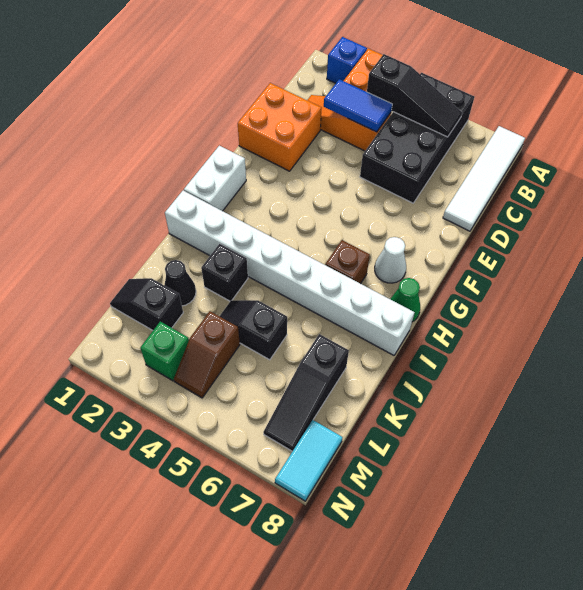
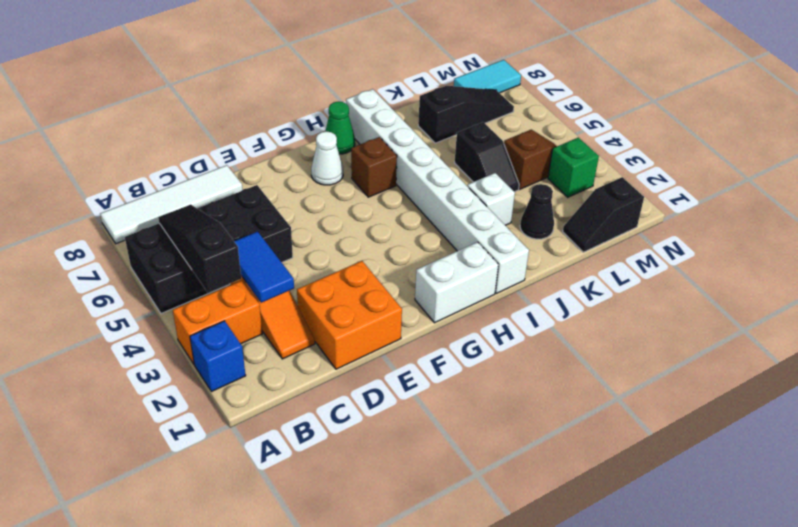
black 1x1 brick [201,244,248,301] -> white 1x1 brick [467,173,515,225]
black 1x2 slope [110,278,183,330] -> black 1x2 slope turned to [563,177,644,252]

